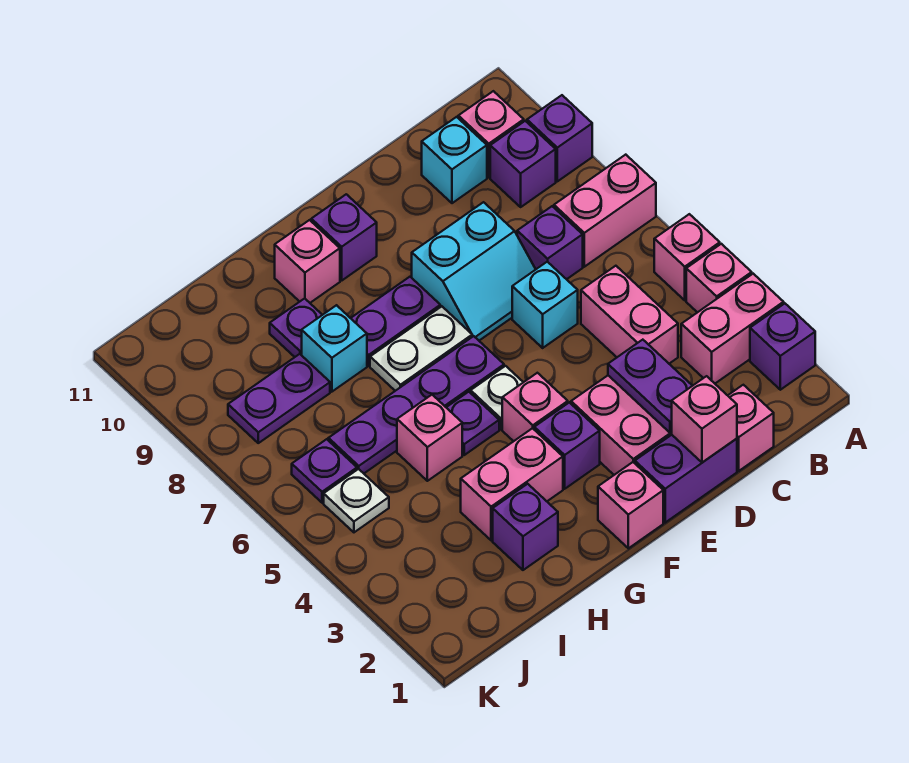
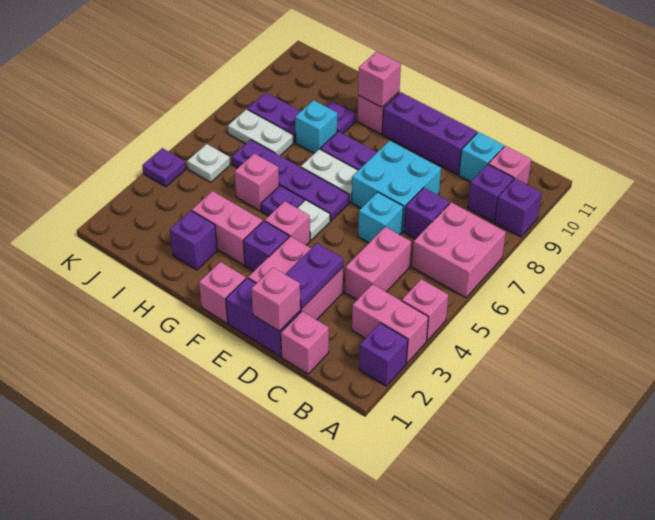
pink 1x1 brick [654,214,720,300] -> pink 1x1 brick moved to [358,51,401,107]
pink 1x2 brick [554,155,656,267] -> pink 2x2 brick [412,202,506,298]
cyan 2x2 slope [412,202,536,341] -> cyan 2x2 brick [352,141,441,231]
purple 1x1 brick [311,194,377,280] -> purple 1x3 brick [382,92,477,175]
none -> white 1x2 plate [228,109,294,156]
purple 1x1 plate [292,439,357,503] -> purple 1x1 plate moved to [142,148,186,187]

